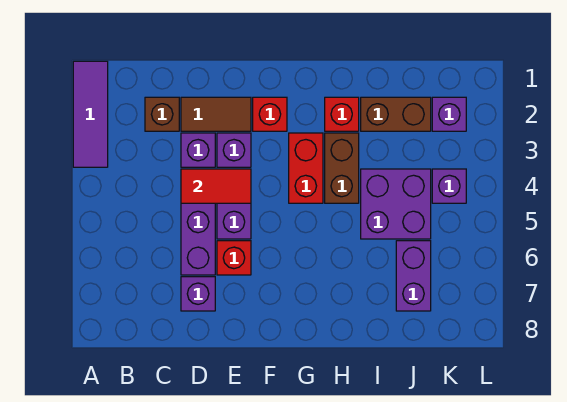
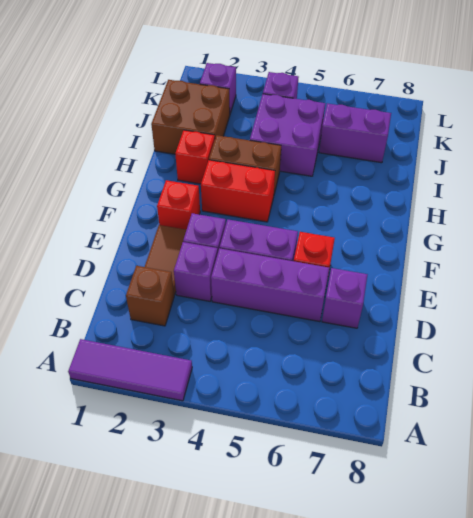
red 1x2 tile [181,169,251,203] -> none
brown 1x2 brick [361,97,431,131] -> brown 2x2 brick [151,80,230,154]

